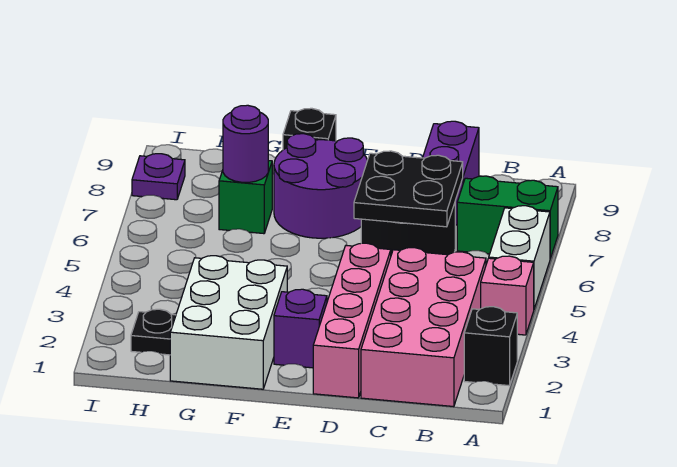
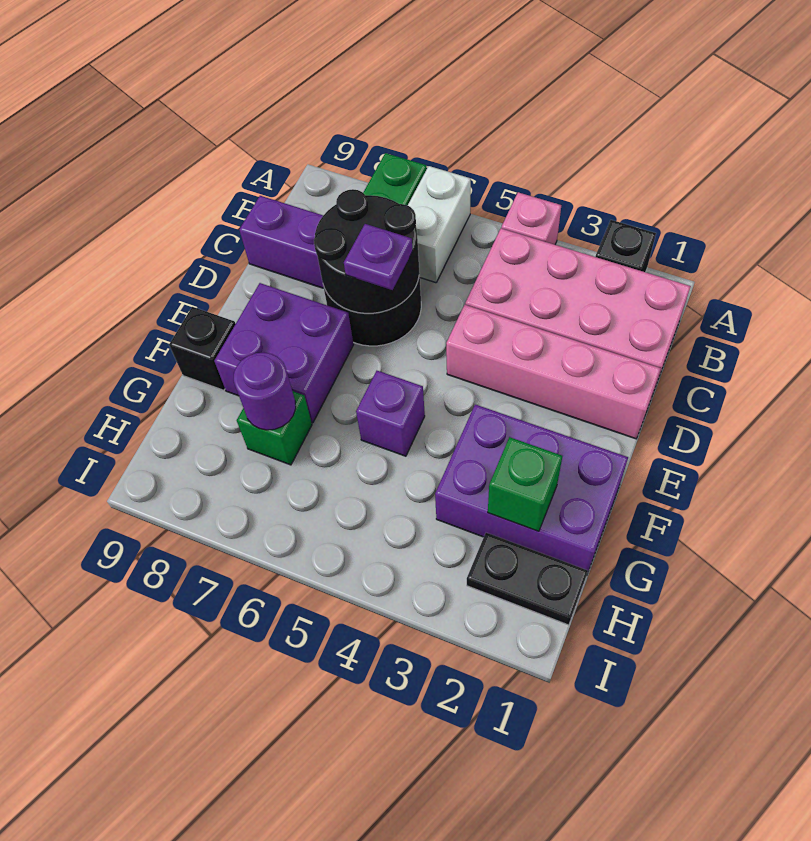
white 1x2 brick [489,206,550,309] -> white 1x2 brick turned to [408,166,471,283]
black 2x2 plate [354,151,463,227] -> black 2x2 round brick [314,189,419,313]
purple 1x1 brick [274,289,327,368] -> purple 1x1 brick moved to [356,371,425,456]
purple 2x2 round brick [274,134,367,238] -> purple 2x2 brick [214,283,354,423]
white 2x3 brick [170,256,287,389] -> purple 2x3 brick [435,404,628,571]
none -> green 1x1 brick [488,437,562,531]
black 1x1 plate [131,309,176,355] -> black 1x2 plate [467,533,588,625]
purple 1x1 plate [132,154,185,200] -> purple 1x1 plate moved to [344,224,413,290]

